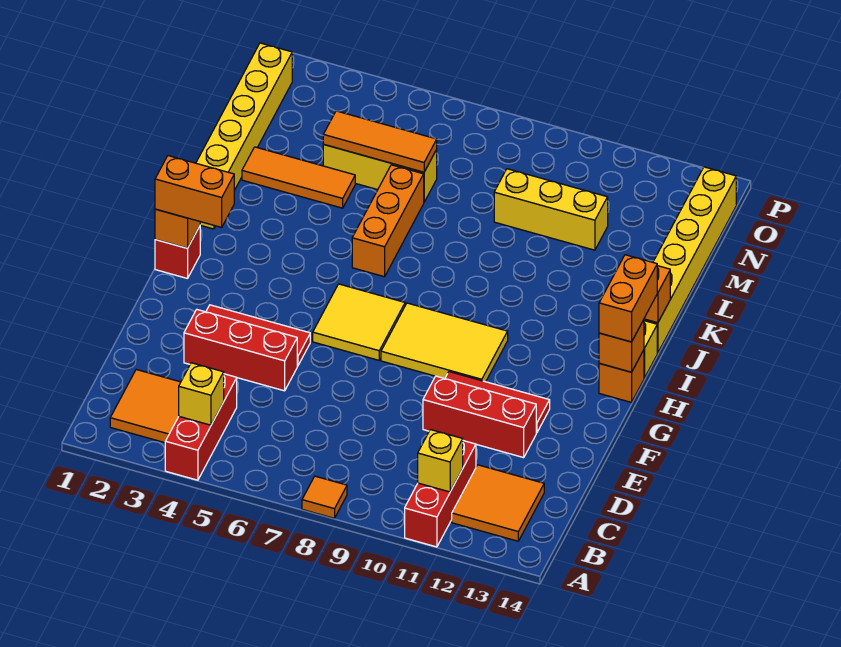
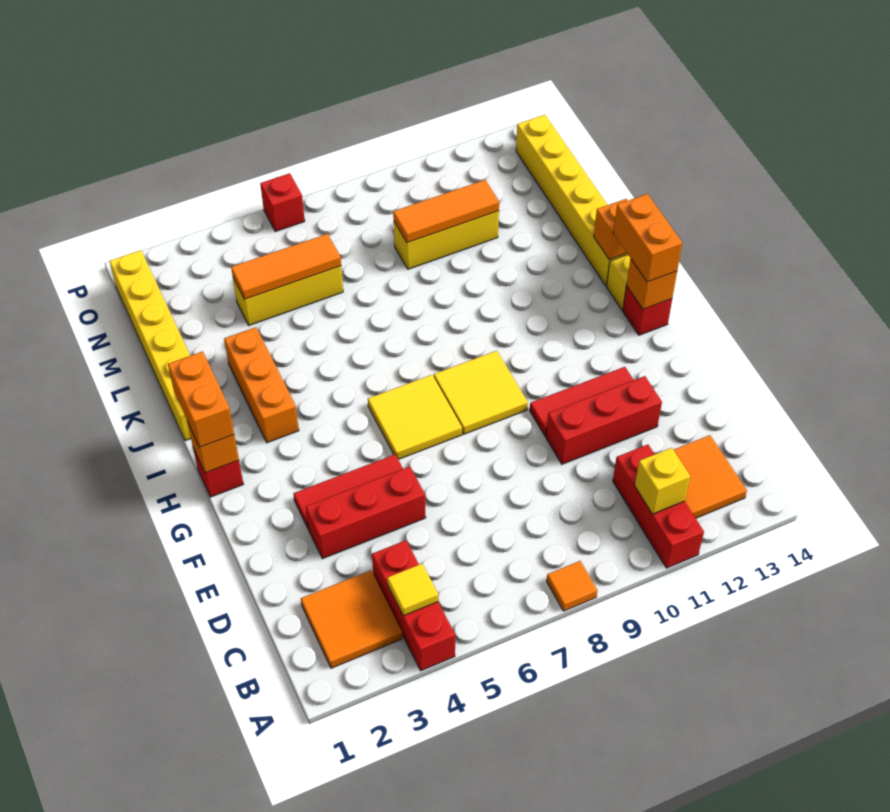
yellow 1x1 brick [179,363,224,425] -> yellow 1x1 tile [387,564,438,616]
yellow 2x3 tile [381,303,508,382] -> yellow 2x2 tile [434,351,528,434]
orange 1x2 brick [155,156,234,227] -> orange 1x2 brick turned to [168,351,234,447]
orange 1x1 brick [599,350,644,402] -> red 1x1 brick [623,286,672,335]
orange 1x3 brick [352,165,424,277] -> orange 1x3 brick moved to [224,327,299,443]
orange 1x3 tile [242,147,355,208] -> orange 1x3 tile moved to [393,180,499,243]
none -> red 1x1 brick [260,173,305,231]

